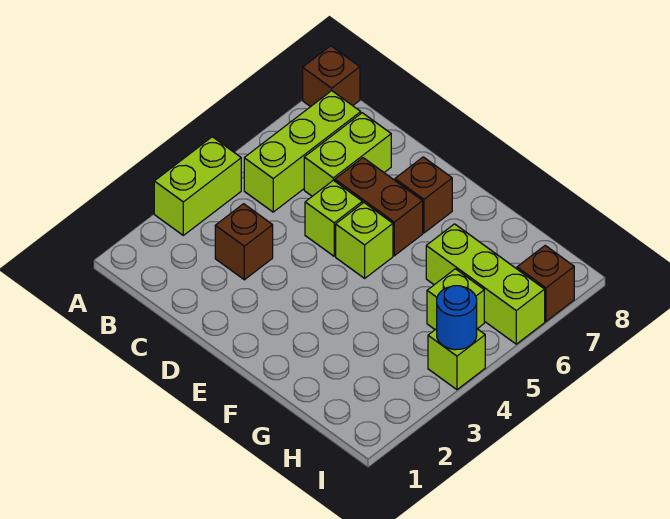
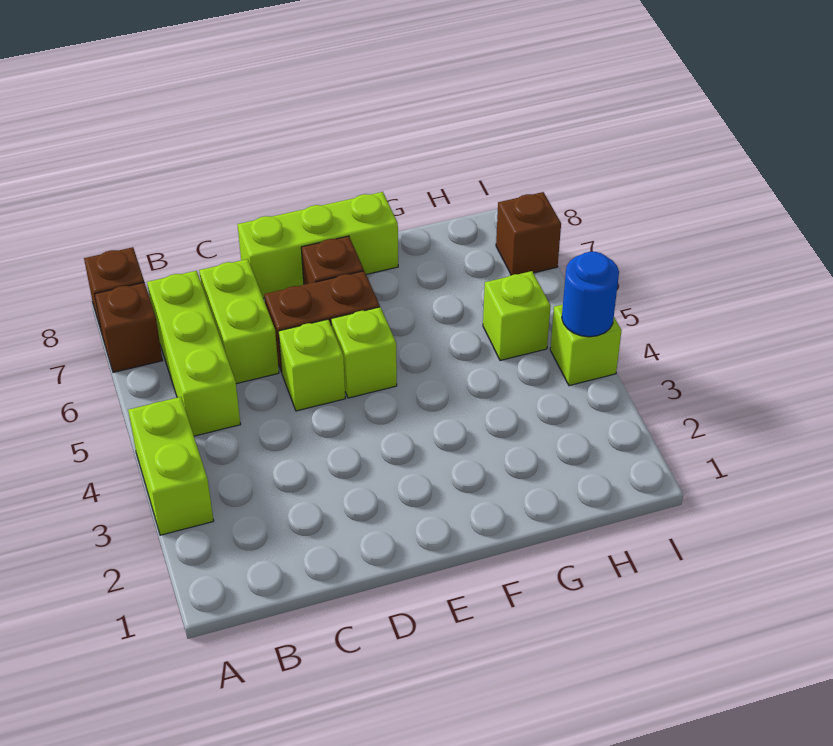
brown 1x1 brick [215,204,273,280] -> brown 1x1 brick moved to [94,282,163,372]
lime 1x3 brick [426,224,545,344] -> lime 1x3 brick moved to [237,192,398,298]

